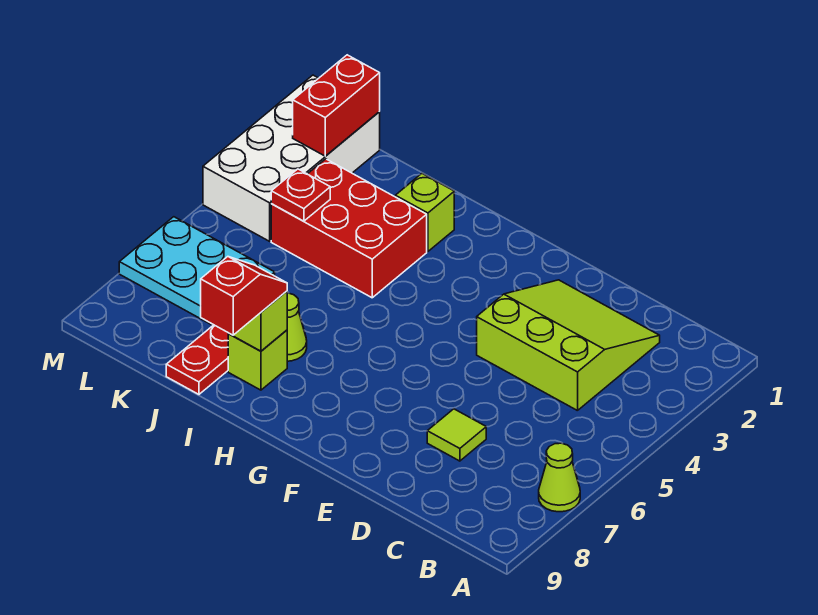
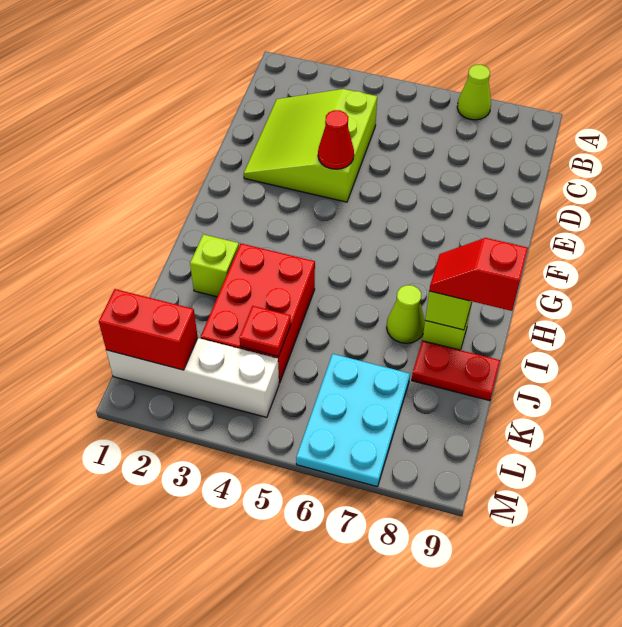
lime 1x1 tile [427,409,486,461] -> none
none -> red 1x1 cone [318,110,354,169]
white 2x4 brick [203,75,380,241] -> white 1x4 brick [106,338,279,417]

